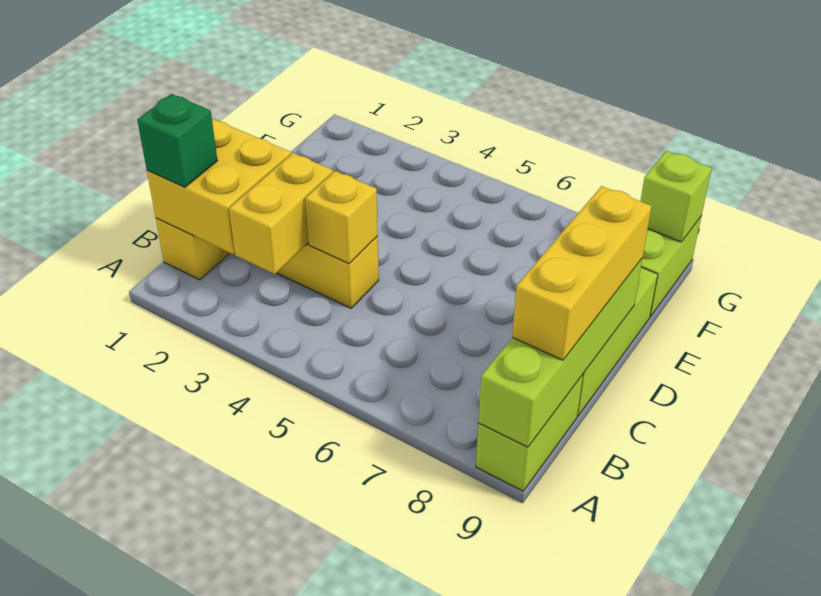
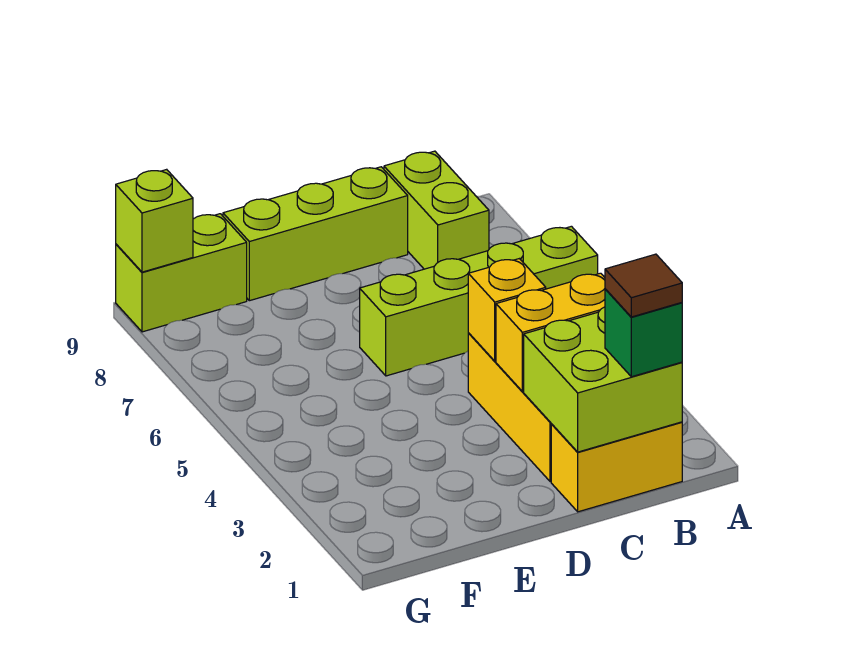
lime 1x2 brick [476,375,583,491] -> lime 1x2 brick turned to [384,151,489,269]
lime 1x4 brick [478,258,643,447] -> lime 1x4 brick moved to [360,226,598,376]
yellow 2x2 brick [147,119,291,254] -> lime 2x2 brick [524,307,682,452]
none -> brown 1x1 tile [605,254,682,317]
yellow 1x3 brick [512,186,652,360] -> none

